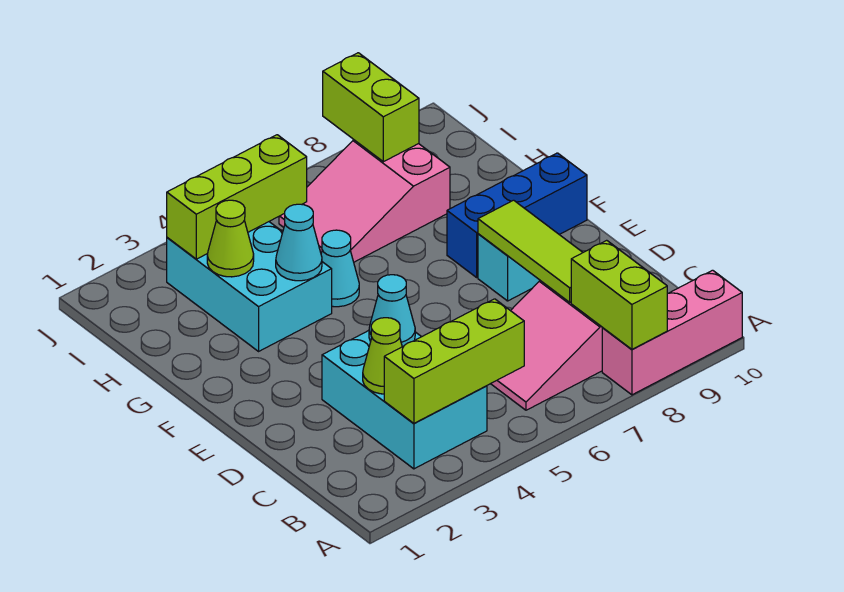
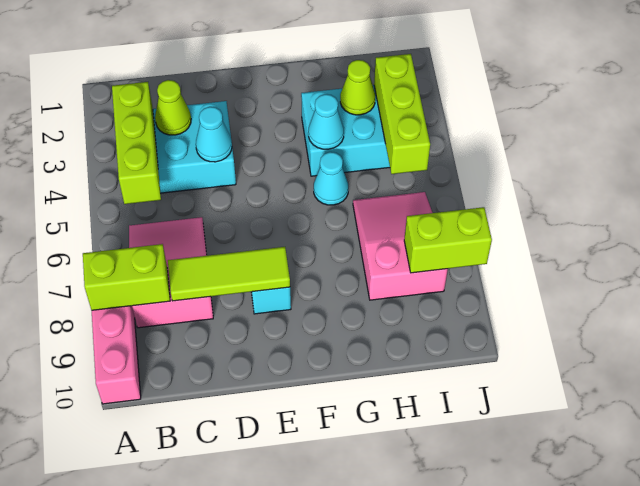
blue 1x3 brick [447,153,587,277] -> none

